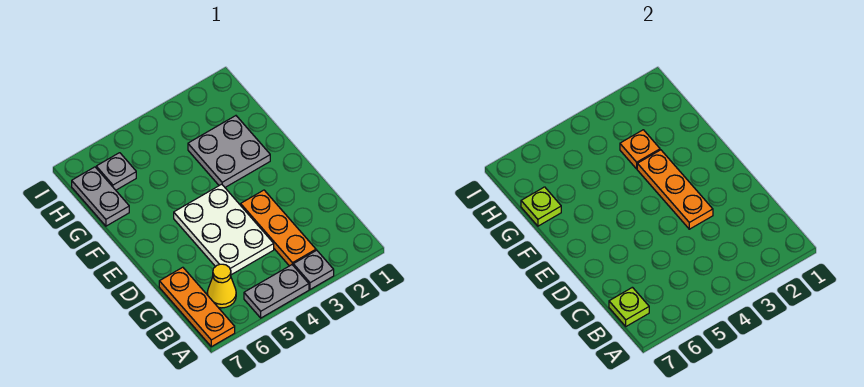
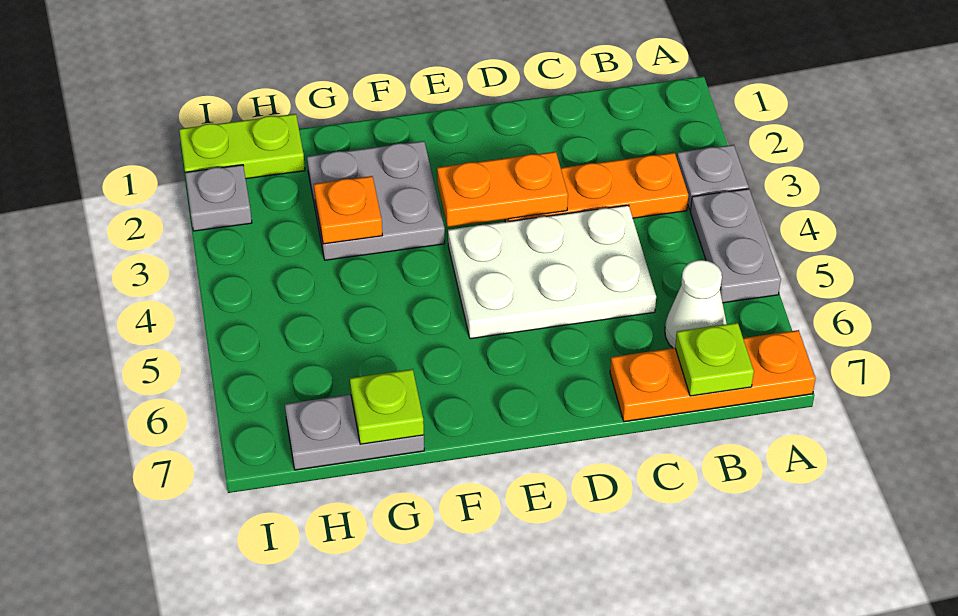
yellow 1x1 cone [207,264,236,308] -> white 1x1 cone [665,260,726,348]
orange 1x3 plate [637,150,713,229] -> orange 1x2 plate [437,152,568,227]
none -> lime 1x2 plate [179,114,305,179]
grey 1x1 plate [96,153,136,190] -> grey 1x1 plate moved to [185,165,252,231]

